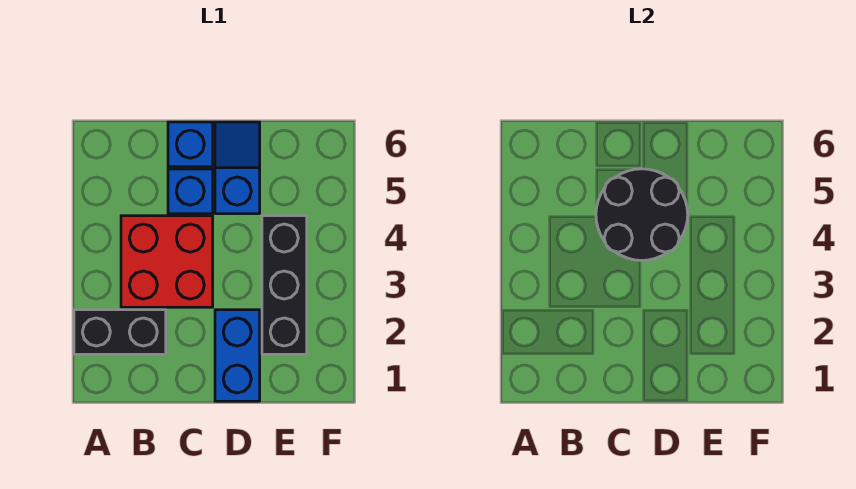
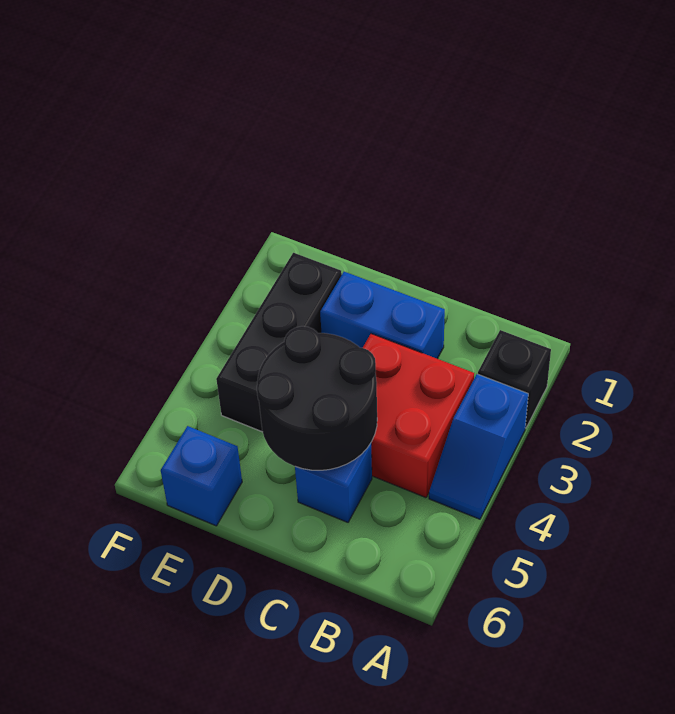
black 1x2 brick [74,310,166,354] -> black 1x1 brick [478,330,551,428]
blue 1x1 brick [168,122,213,167] -> blue 1x1 brick moved to [161,426,242,526]
blue 1x2 brick [215,310,260,401] -> blue 1x2 brick turned to [320,272,445,359]
blue 1x2 slope [215,122,260,214] -> blue 1x2 slope moved to [429,374,528,519]

